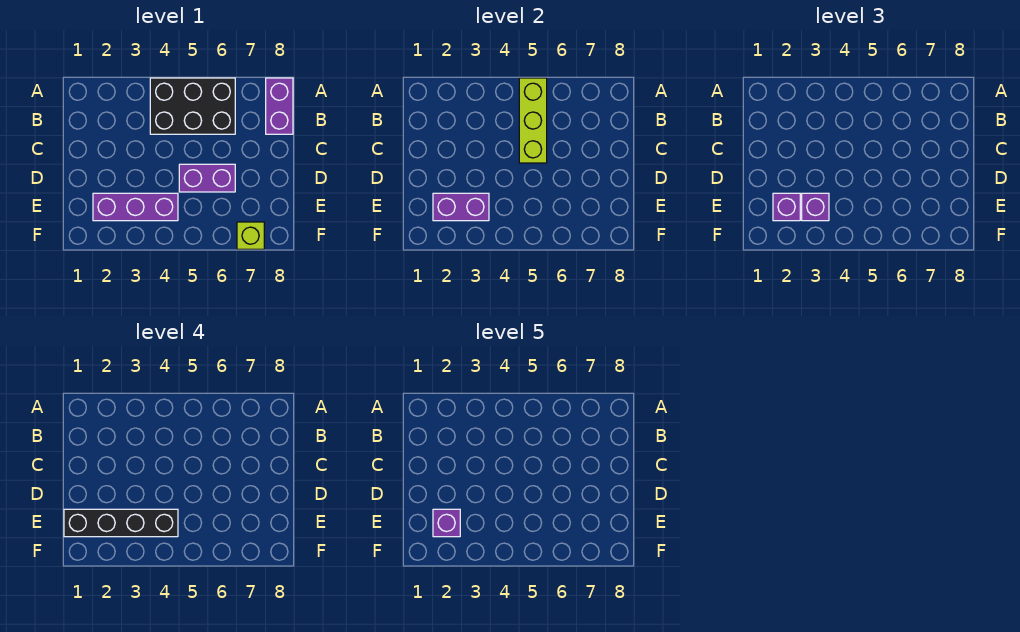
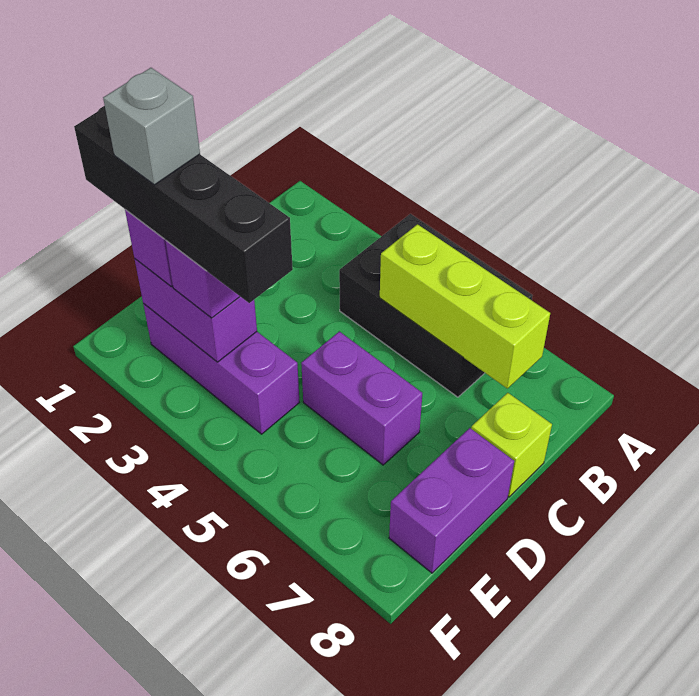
lime 1x3 brick [519,78,547,163] -> lime 1x3 brick turned to [380,224,550,388]
purple 1x2 brick [266,78,293,134] -> purple 1x2 brick moved to [389,428,514,573]
purple 1x1 brick [433,509,460,537] -> grey 1x1 brick [103,68,200,185]
lime 1x1 brick [237,222,264,249] -> lime 1x1 brick moved to [471,393,552,497]

